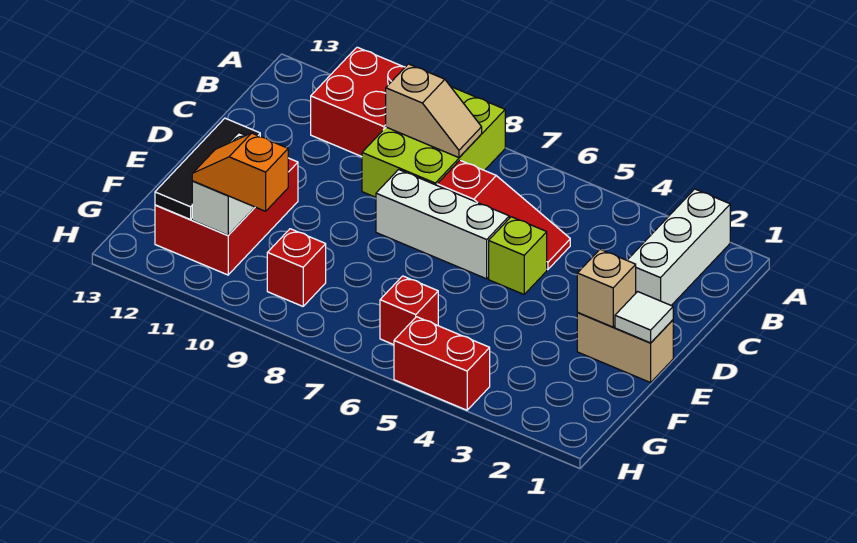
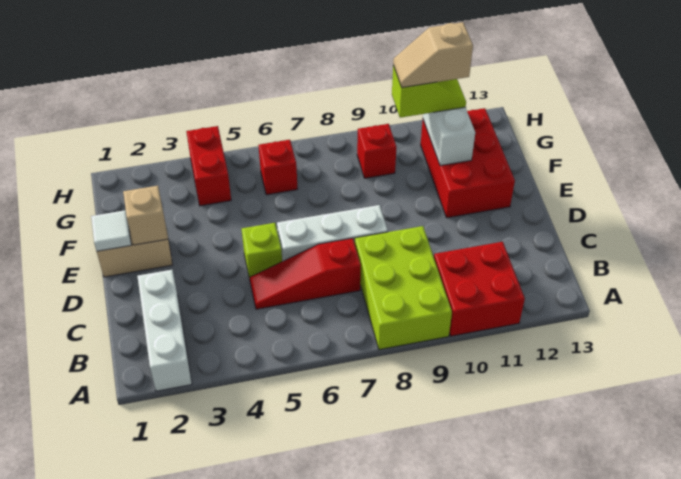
tan 1x2 slope [386,64,482,158] -> tan 1x2 slope moved to [393,22,473,88]
black 1x3 tile [155,118,260,220] -> none
orange 1x2 slope [192,133,288,211] -> lime 1x2 slope [392,66,466,118]
red 1x2 brick [394,317,490,410] -> red 1x2 brick turned to [186,126,231,206]

